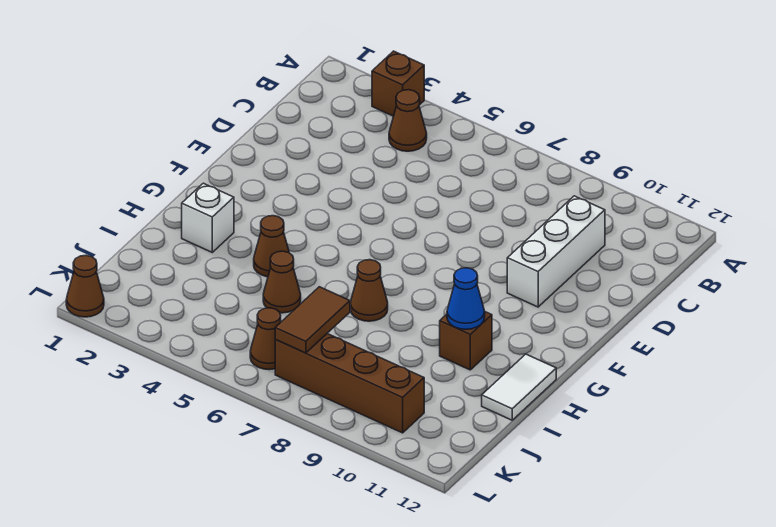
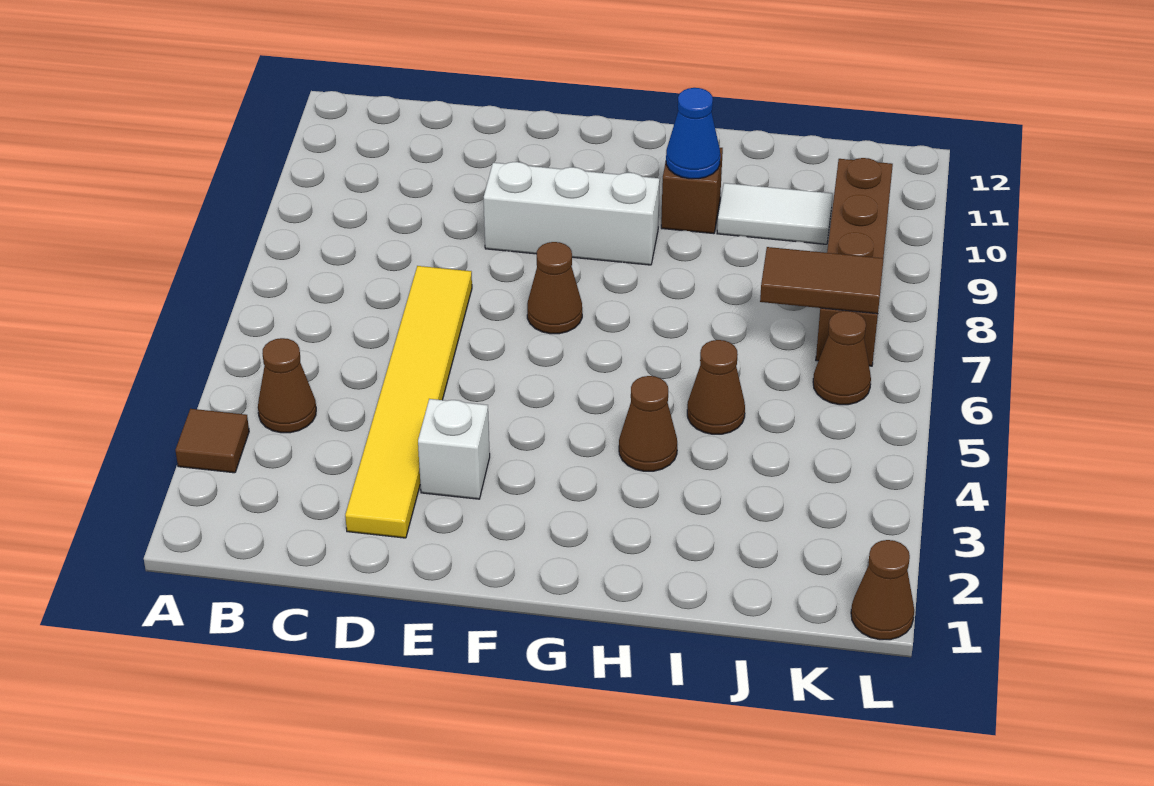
brown 1x1 brick [372,51,424,116] -> brown 1x1 tile [176,409,249,473]
white 1x3 brick [507,196,605,307] -> white 1x3 brick moved to [484,162,660,265]
none -> yellow 1x6 tile [345,266,472,538]
white 1x1 brick [182,183,234,252] -> white 1x1 brick moved to [418,399,490,499]
brown 1x1 cone [350,260,388,321] -> brown 1x1 cone moved to [527,242,582,334]
white 1x2 tile [482,354,556,420] -> white 1x2 tile moved to [717,183,833,244]

